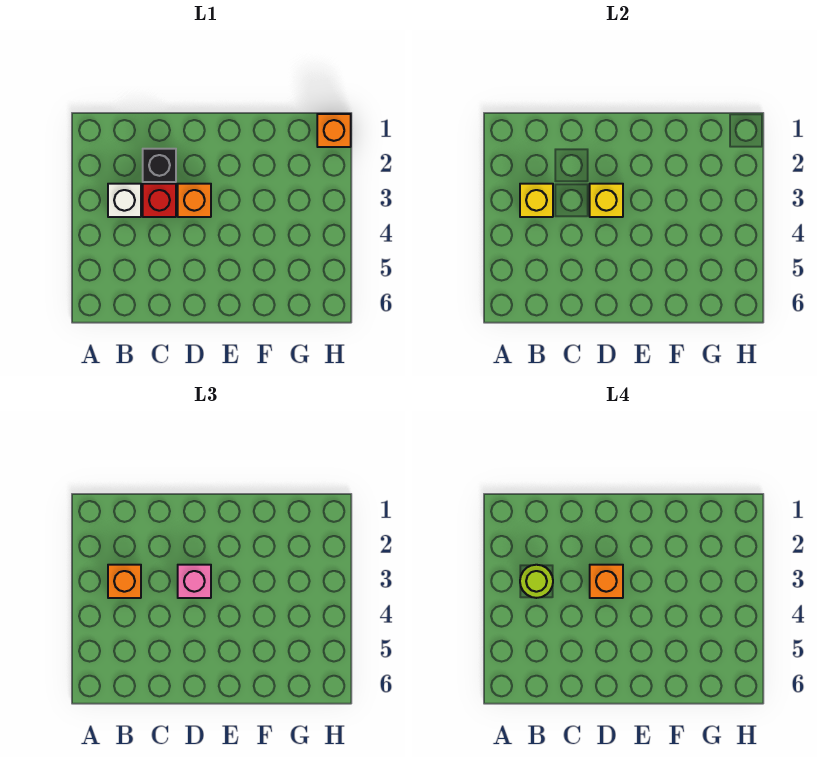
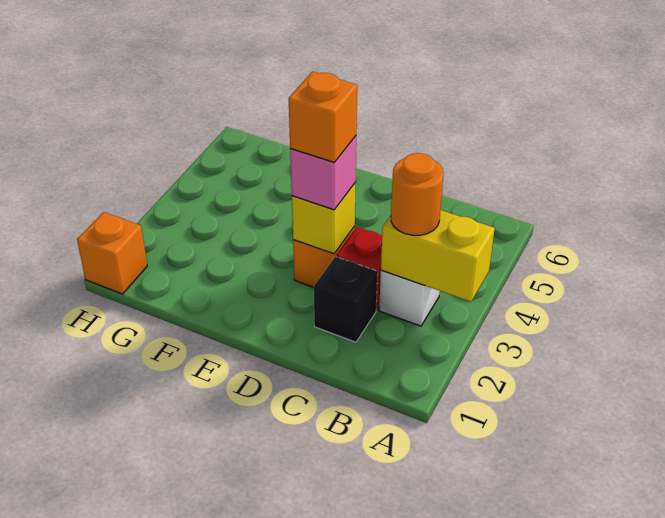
yellow 1x1 brick [520,184,553,217] -> yellow 1x2 brick [381,210,495,302]
orange 1x1 brick [108,565,141,598] -> orange 1x1 round brick [391,153,443,235]
lime 1x1 round brick [520,565,553,598] -> none

